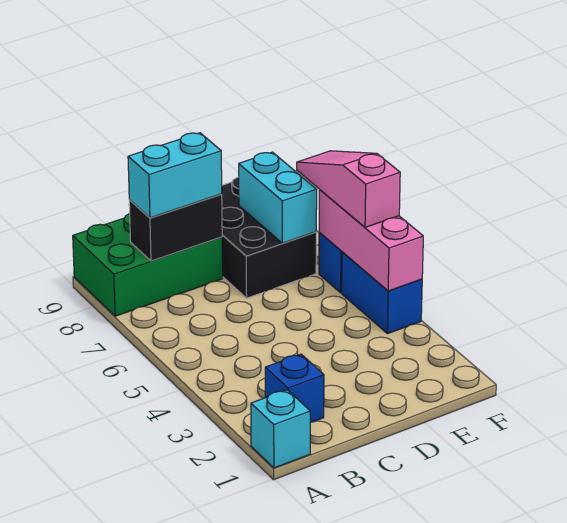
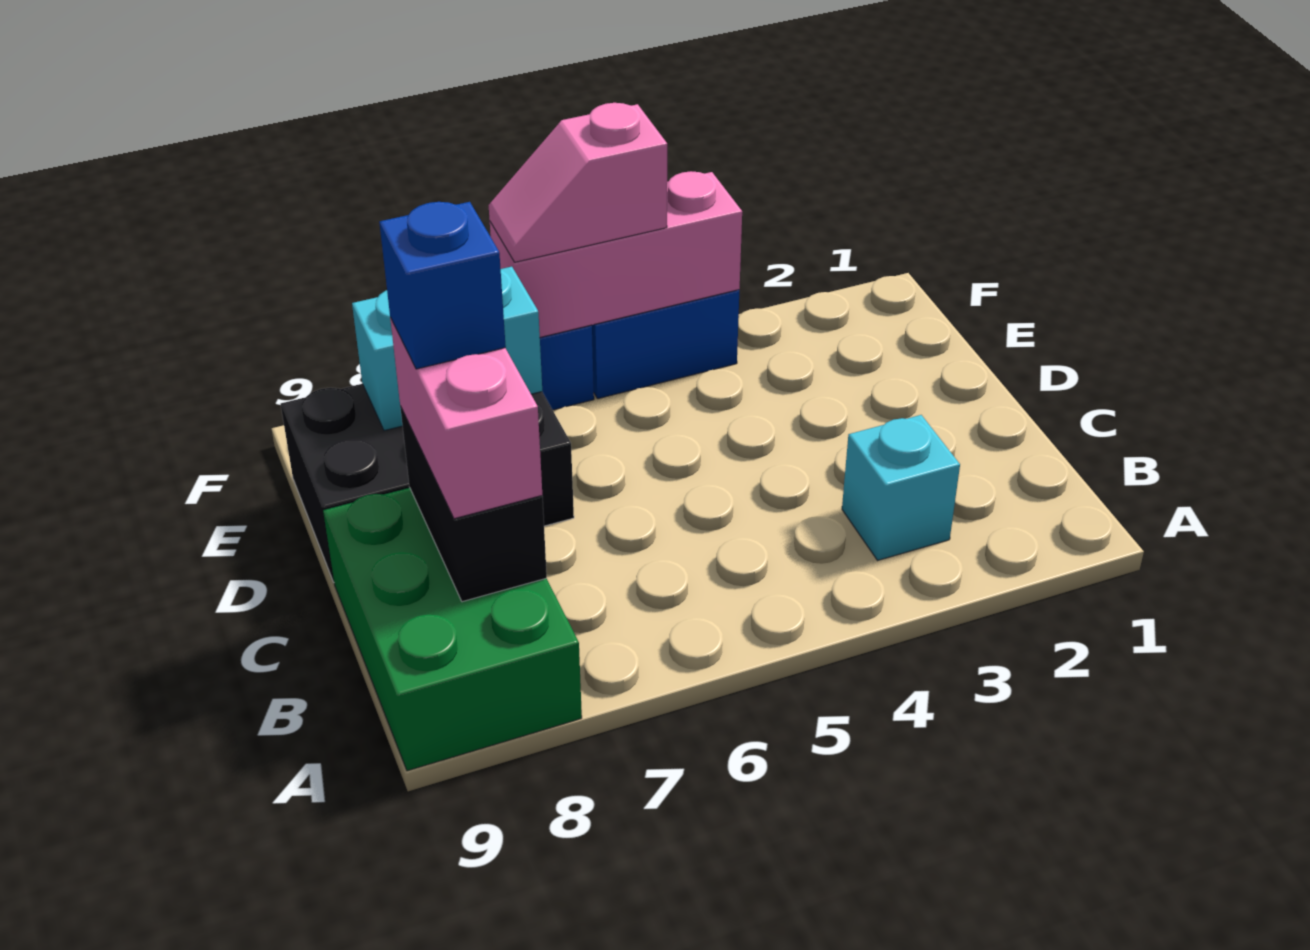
cyan 1x1 brick [251,390,310,468] -> cyan 1x1 brick moved to [842,415,960,560]
blue 1x1 brick [265,354,324,423] -> blue 1x1 brick moved to [379,202,506,369]
cyan 1x2 brick [128,133,222,218] -> pink 1x2 brick [390,317,542,519]
pink 1x3 slope [297,151,400,227] -> pink 1x2 slope [489,103,667,262]

